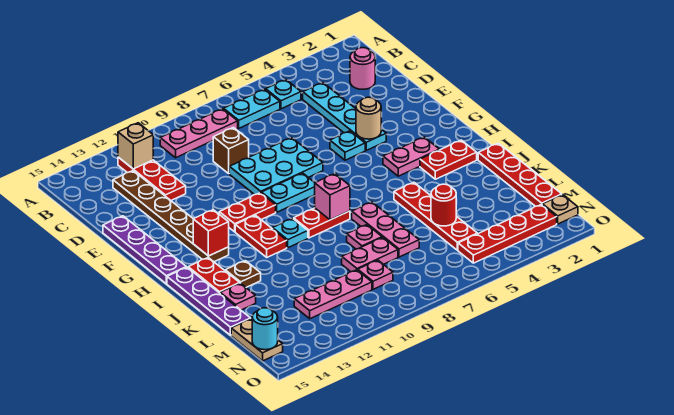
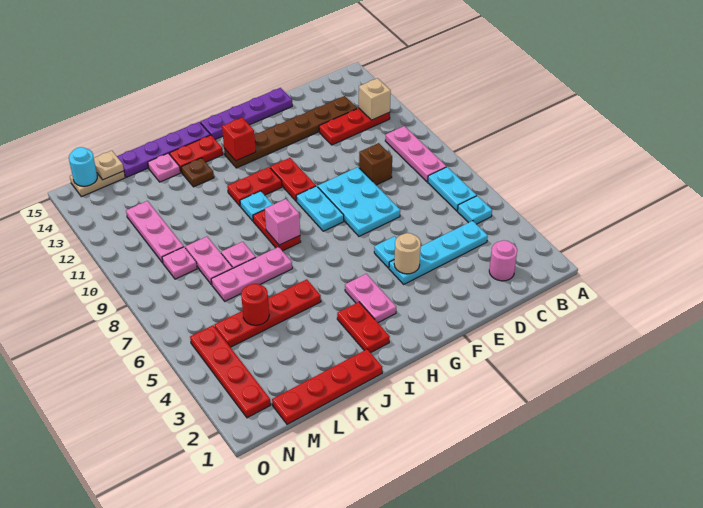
tan 1x1 plate [542,195,578,224] -> tan 1x1 plate moved to [94,151,124,180]

